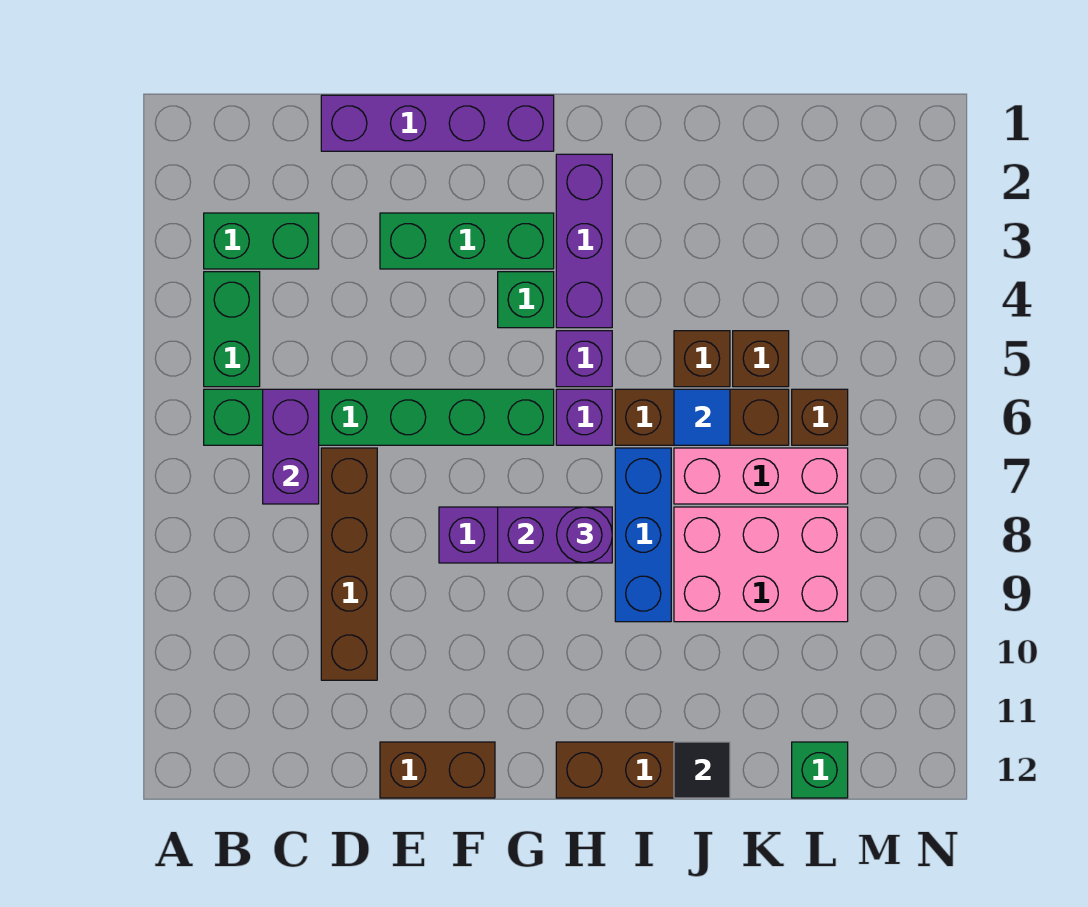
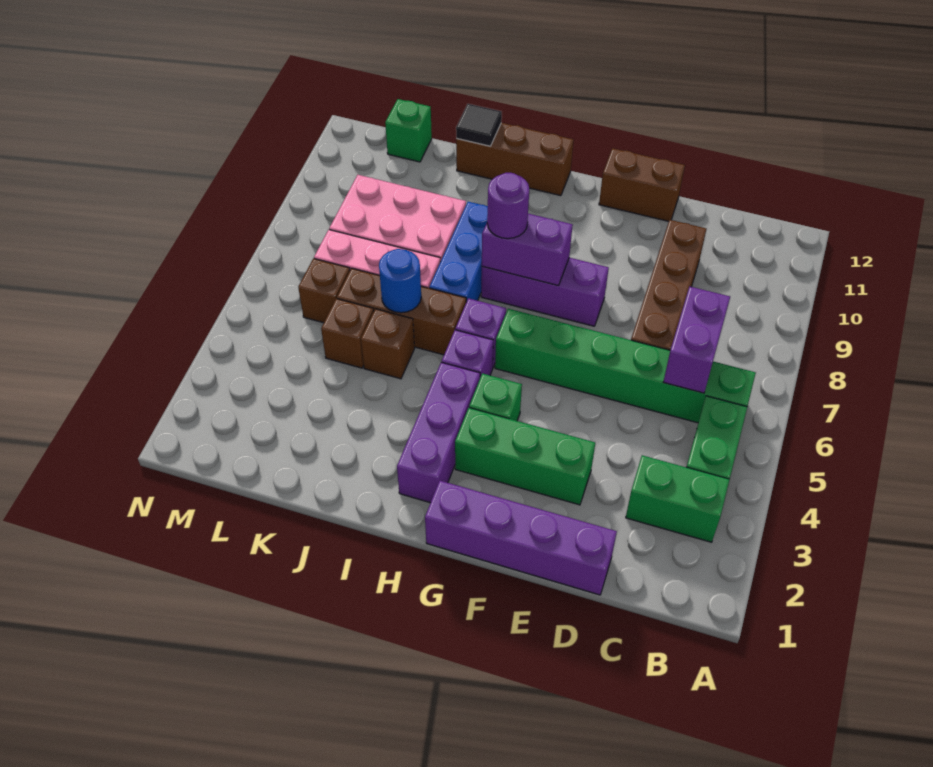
blue 1x1 tile [674,389,730,445] -> blue 1x1 round brick [379,249,421,313]

